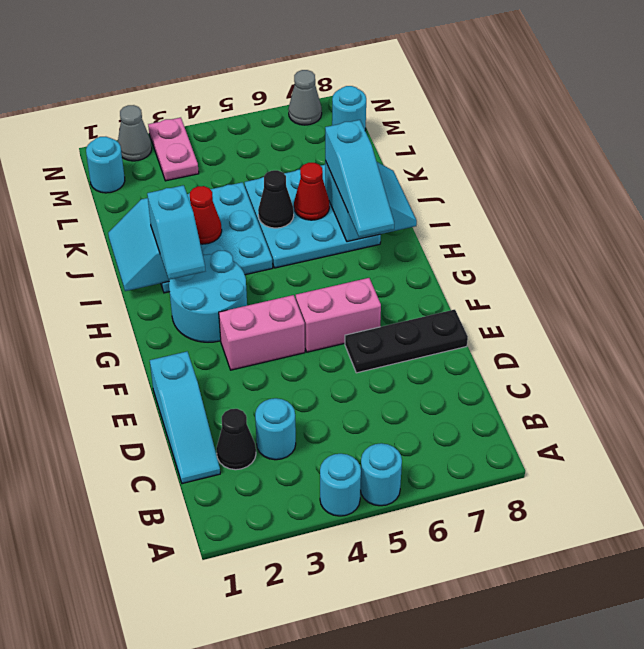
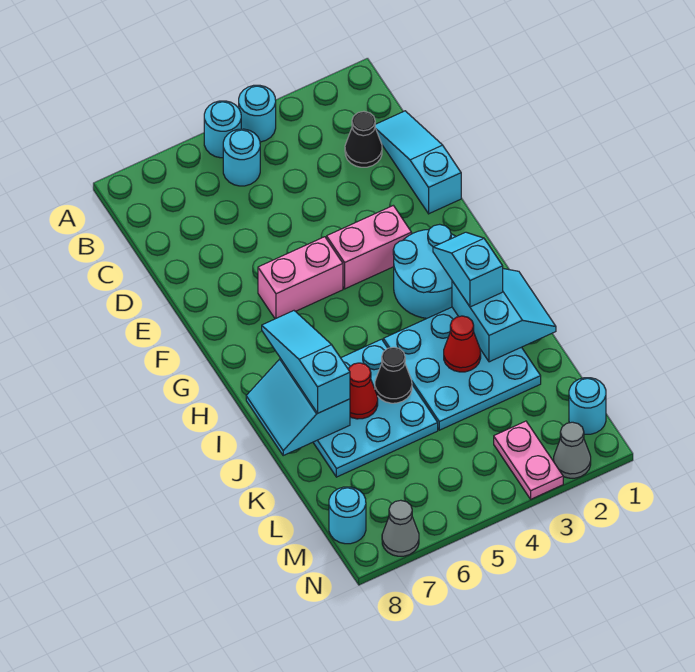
cyan 1x1 round brick [255,398,296,460] -> cyan 1x1 round brick moved to [223,129,260,186]
black 1x3 plate [345,310,468,373] -> none

